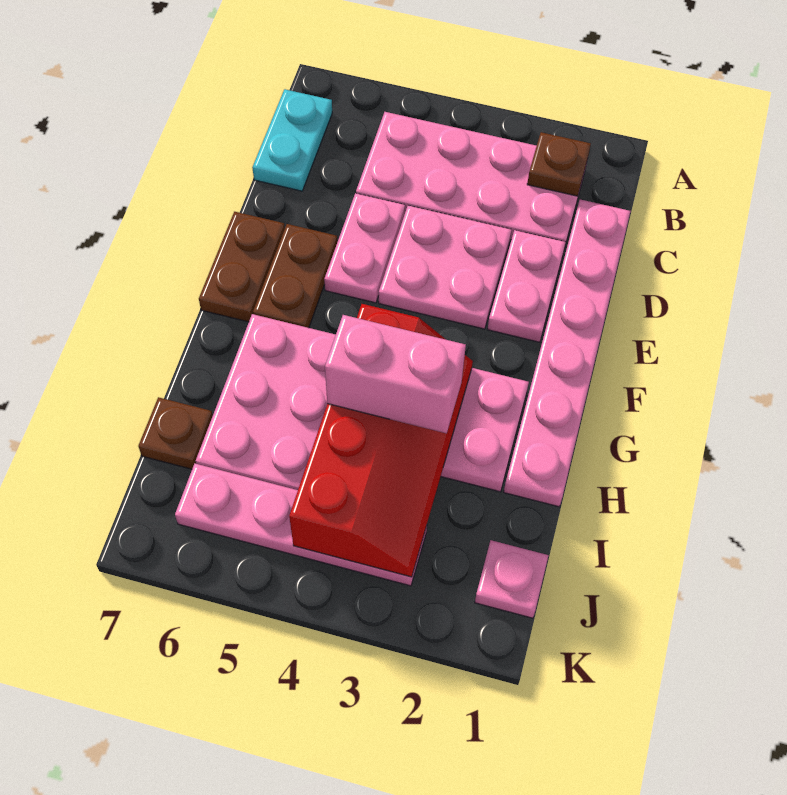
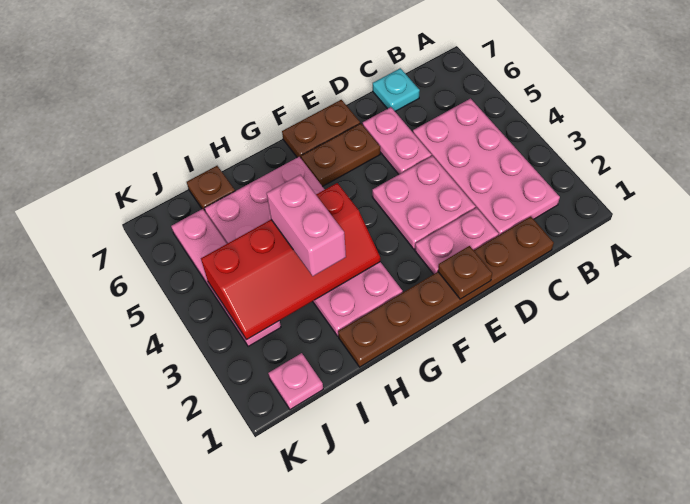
brown 1x1 plate [527,132,591,196] -> brown 1x1 plate moved to [438,246,492,299]
cyan 1x2 plate [252,89,332,191] -> cyan 1x1 plate [373,68,420,111]
pink 1x6 plate [504,199,631,507] -> brown 1x6 plate [338,217,554,367]
pink 1x2 plate [324,193,405,303] -> pink 1x2 plate turned to [363,107,431,174]

